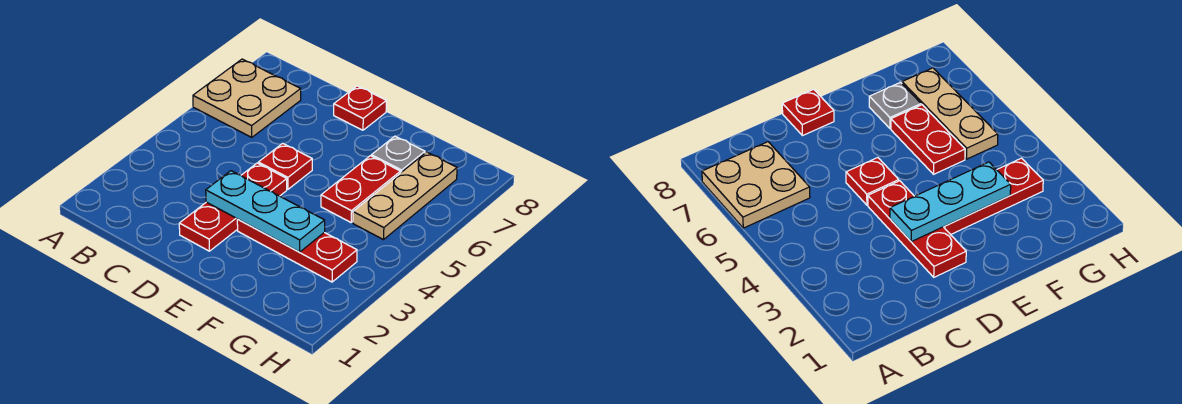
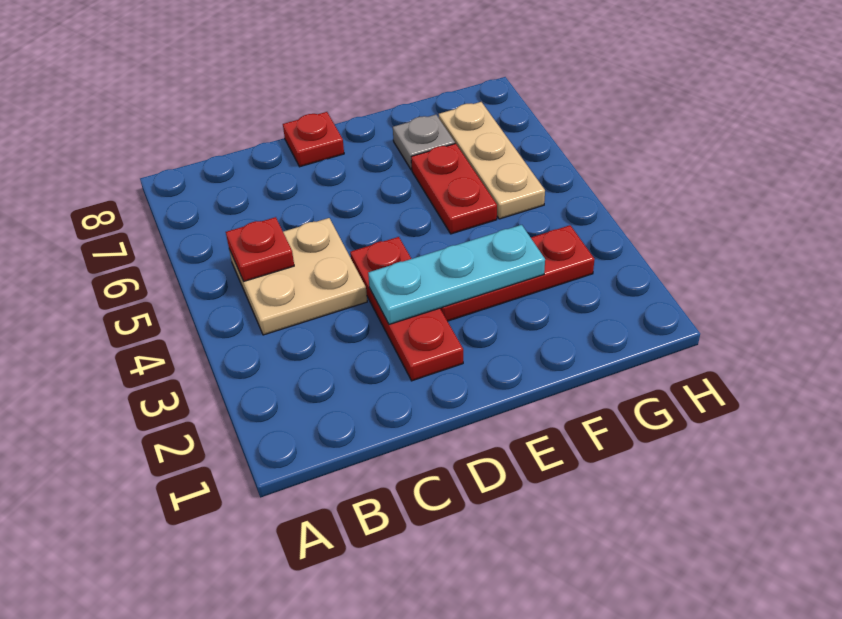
tan 2x2 plate [193,59,301,137] -> tan 2x2 plate moved to [229,218,367,335]
red 1x1 plate [258,143,312,189] -> red 1x1 plate moved to [226,217,294,281]

